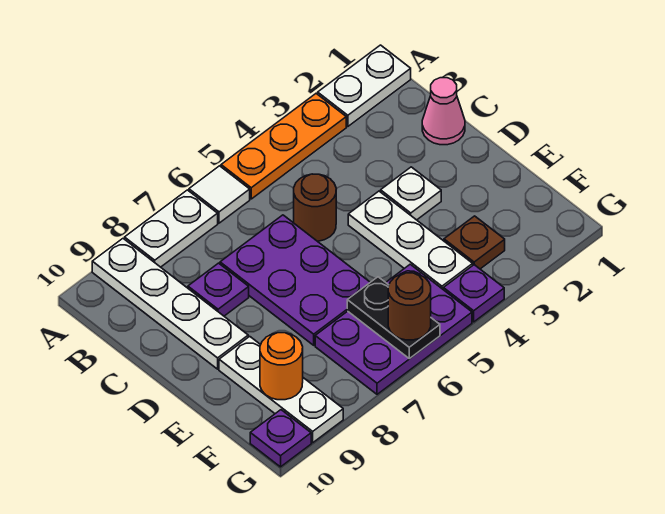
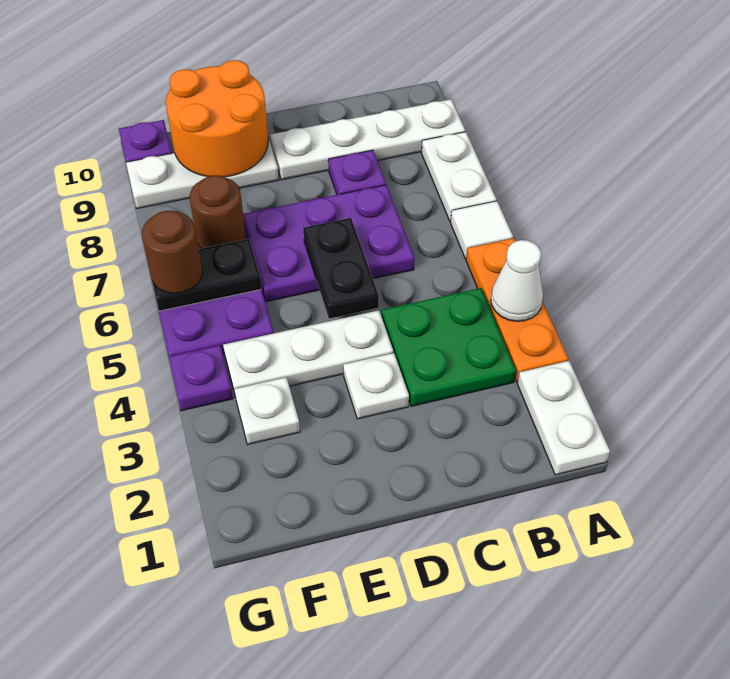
none -> white 1x1 cone [491,240,543,321]
none -> green 2x2 plate [382,288,516,406]
pink 1x1 cone [422,78,465,145] -> none
brown 1x1 round brick [294,174,336,241] -> brown 1x1 round brick moved to [190,175,246,248]
none -> black 1x2 plate [303,218,379,319]
brown 1x1 plate [444,216,505,269] -> white 1x1 plate [234,377,300,444]
orange 1x1 round brick [260,333,303,400] -> orange 2x2 round brick [166,60,268,177]

